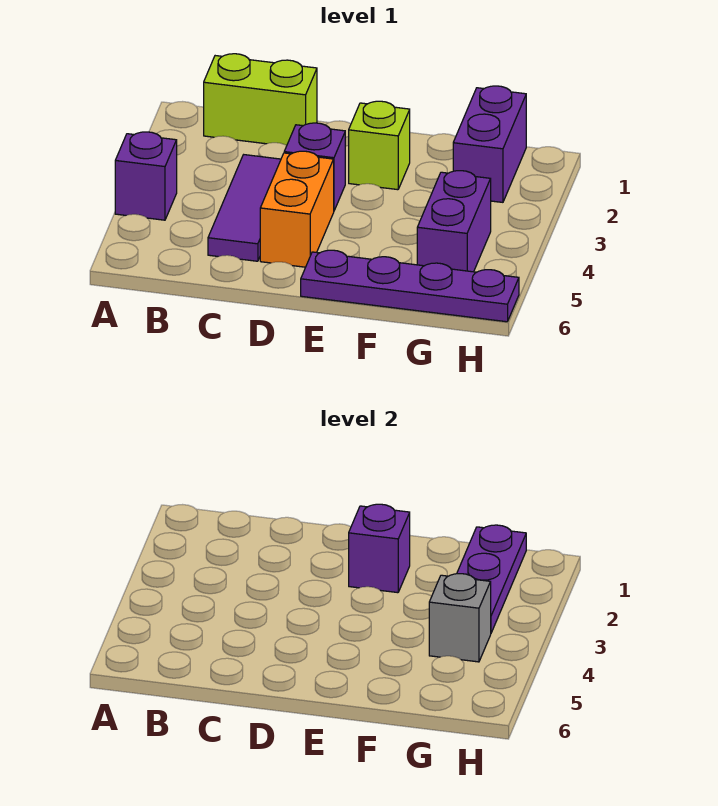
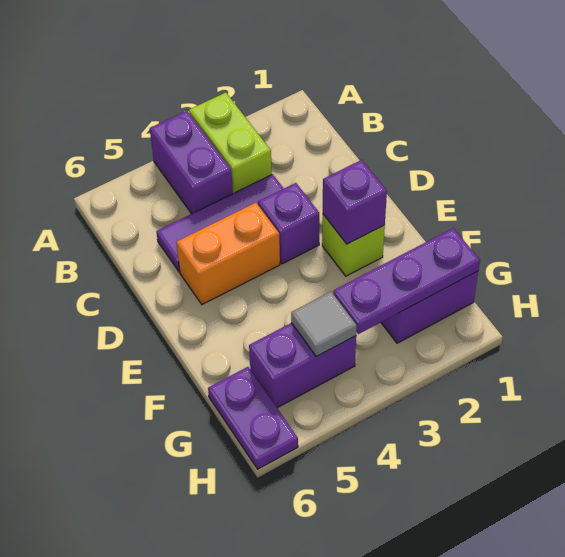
purple 1x1 brick [115,132,177,220] -> purple 1x2 brick [150,111,233,214]
lime 1x2 brick [204,54,317,146] -> lime 1x2 brick moved to [189,93,272,193]
purple 1x4 plate [301,250,519,322] -> purple 1x2 plate [208,367,298,469]
grey 1x1 brick [429,574,491,662] -> grey 1x1 tile [291,292,357,357]

